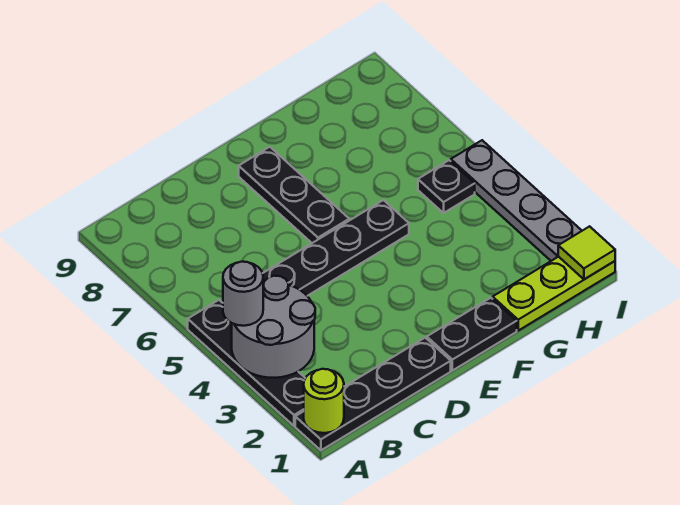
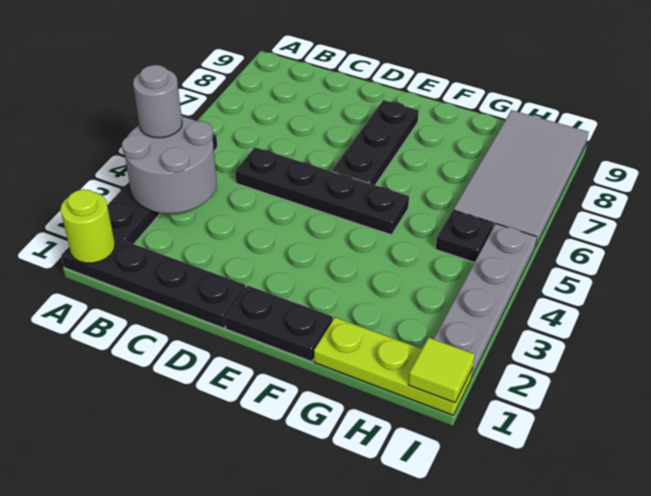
none -> grey 2x4 tile [453,110,589,247]

